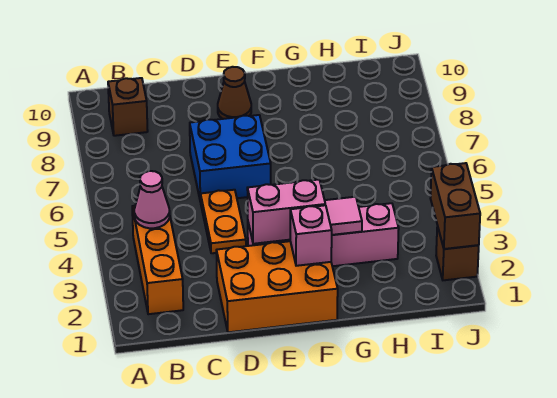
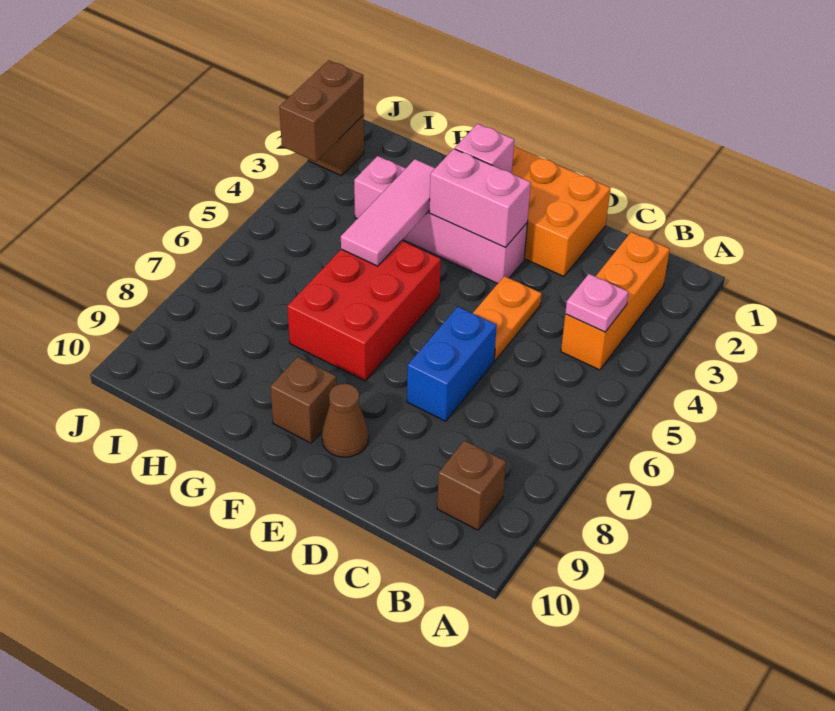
pink 1x1 cone [134,171,170,228] -> pink 1x1 plate [565,274,629,332]
blue 2x2 brick [190,115,271,202] -> blue 1x2 brick [407,307,497,421]
none -> red 2x3 brick [287,241,441,381]
none -> brown 1x1 brick [270,357,336,443]
pink 1x1 tile [325,197,362,235] -> pink 1x3 tile [341,159,435,266]

